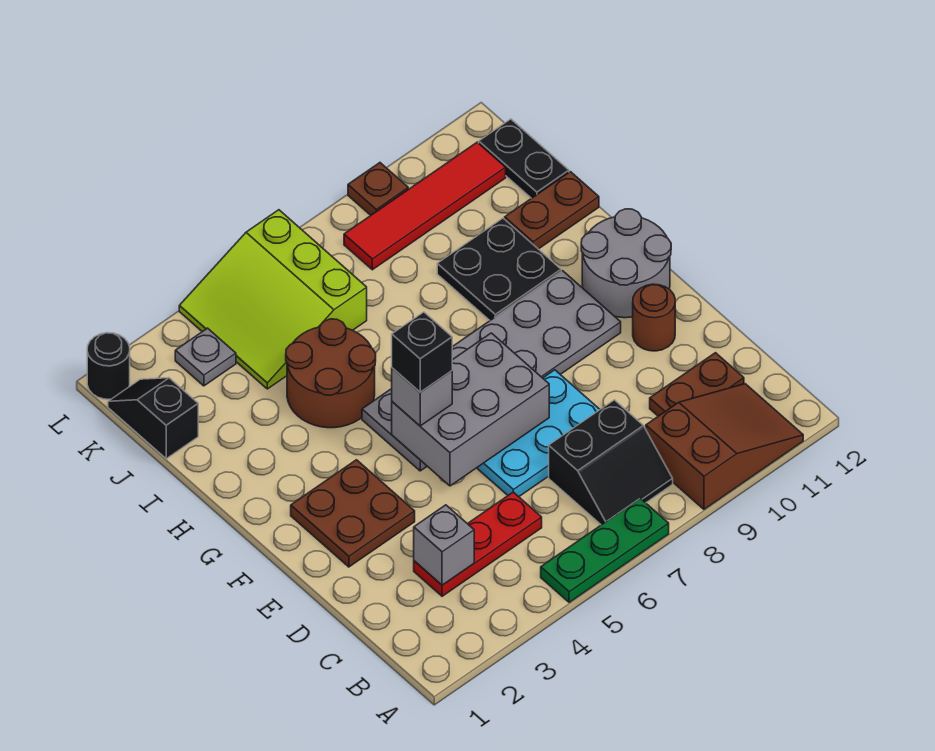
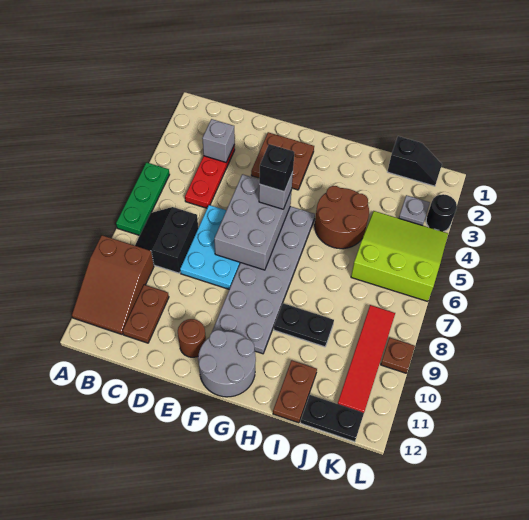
black 2x2 plate [437,218,561,320] -> black 1x2 plate [274,303,334,347]
black 1x1 round brick [87,333,130,399] -> black 1x1 round brick moved to [426,194,457,232]

